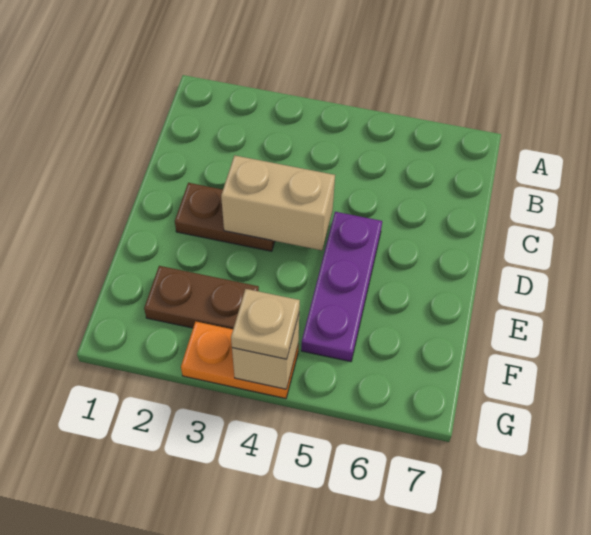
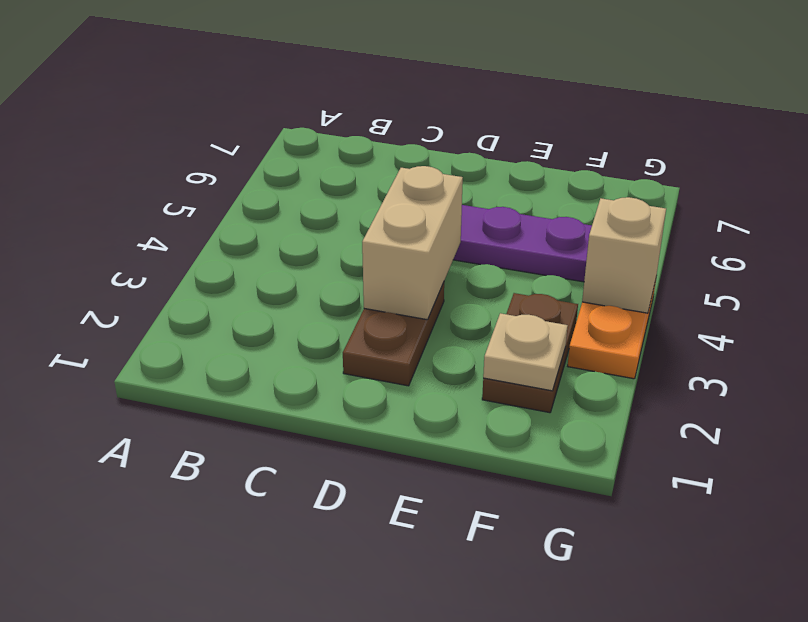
tan 1x1 plate [231,289,300,359] -> tan 1x1 plate moved to [483,313,568,391]

